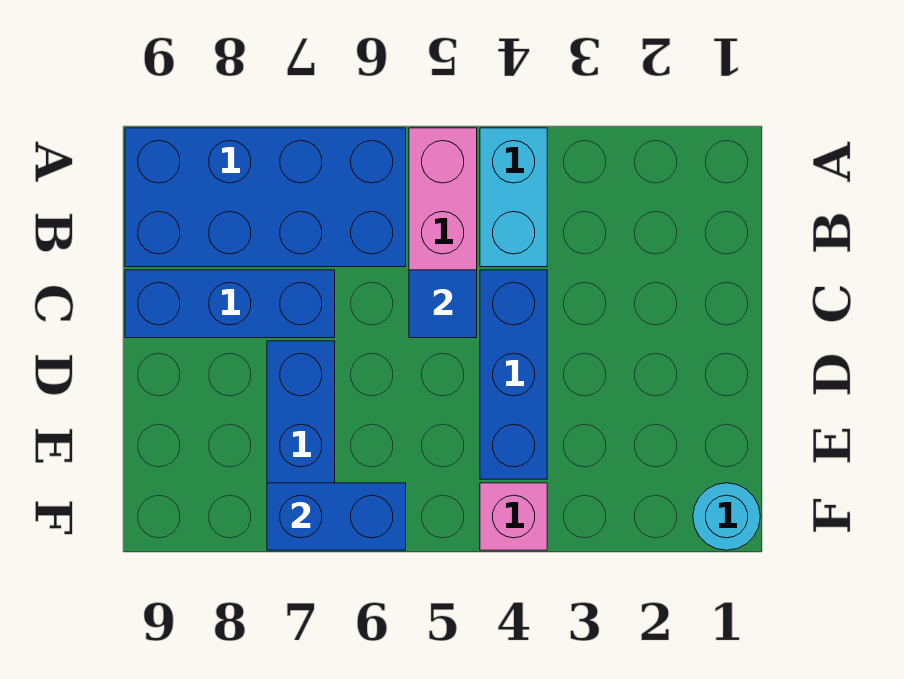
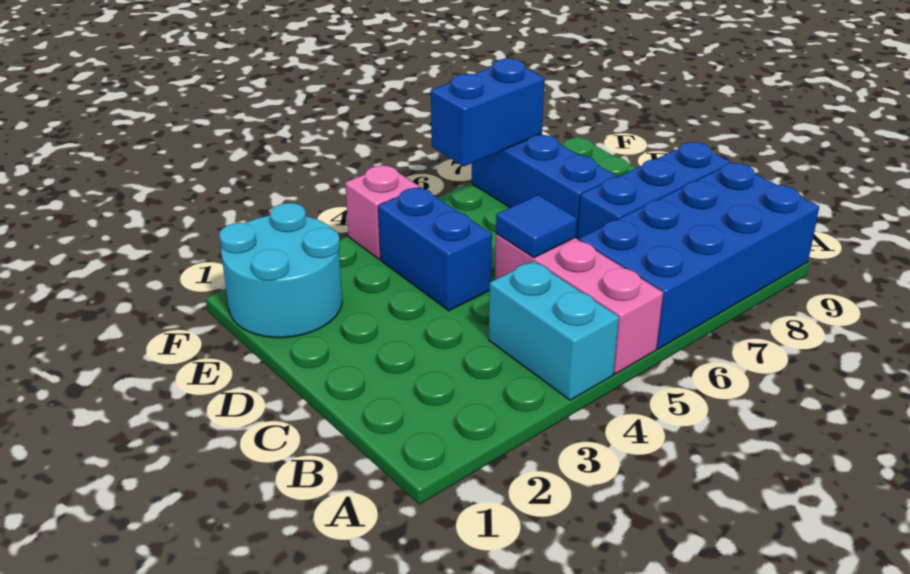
blue 1x3 brick [480,270,547,479] -> blue 1x2 brick [378,187,492,311]
cyan 1x1 round brick [693,483,760,550] -> cyan 2x2 round brick [219,203,342,338]

